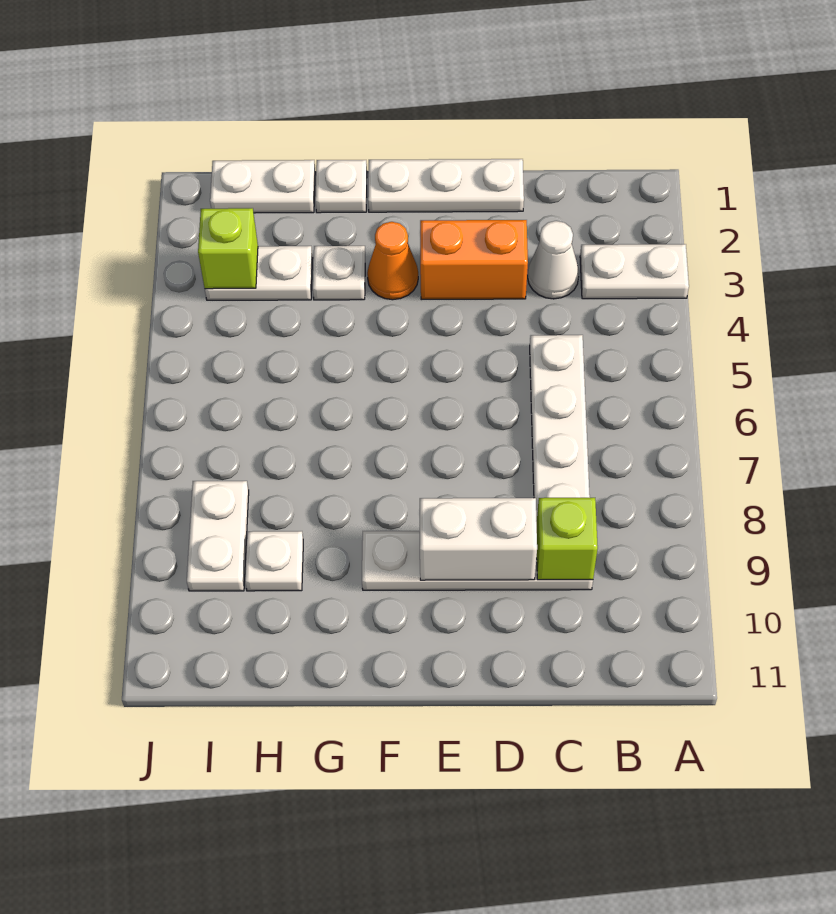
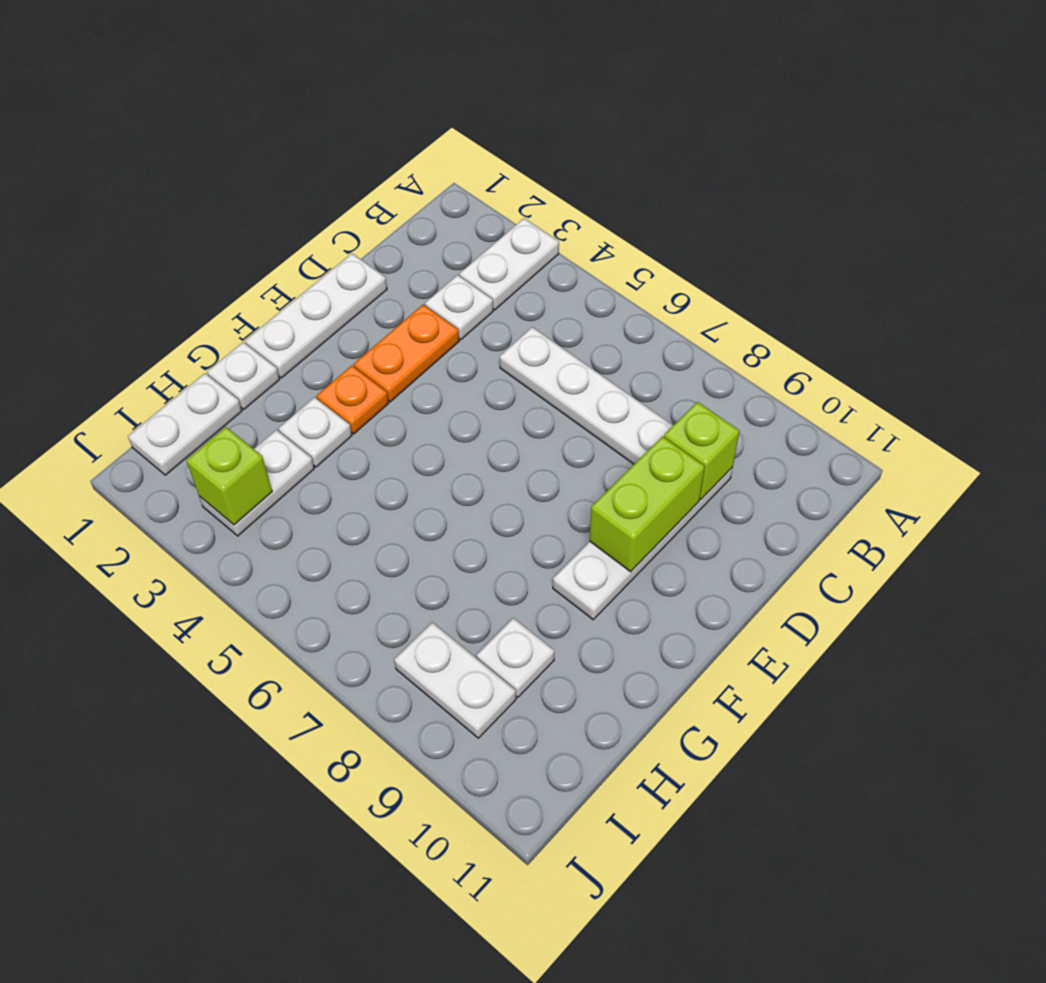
white 1x1 cone [528,221,579,299] -> white 1x1 plate [425,275,493,340]
orange 1x2 brick [420,220,528,300] -> orange 1x2 plate [354,304,459,402]
white 1x2 brick [420,498,537,580] -> lime 1x2 brick [590,436,705,572]
orange 1x1 cone [367,222,418,300] -> orange 1x1 plate [316,366,389,434]

